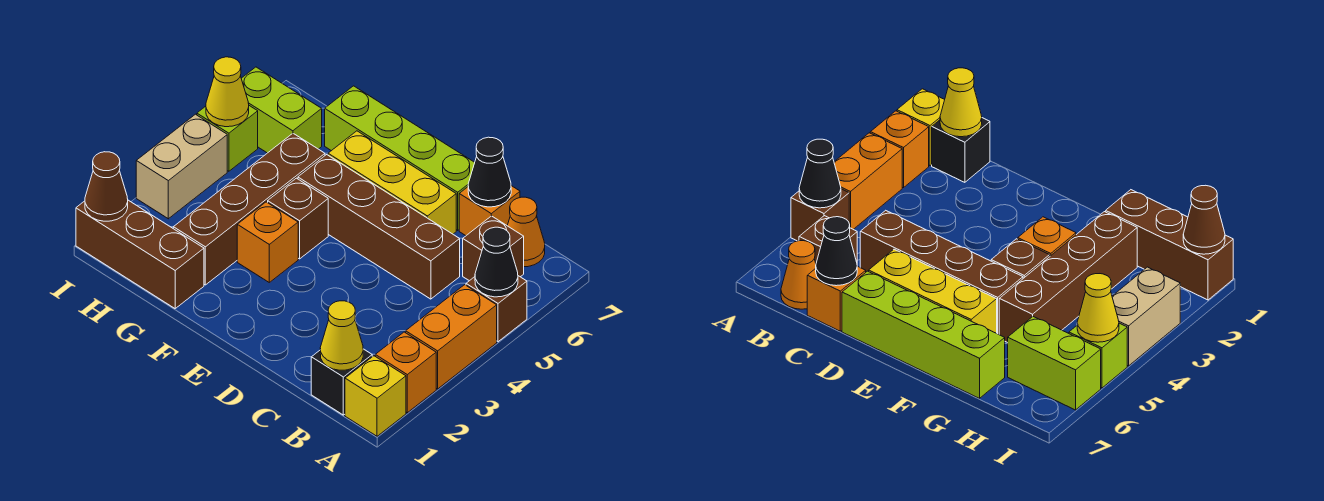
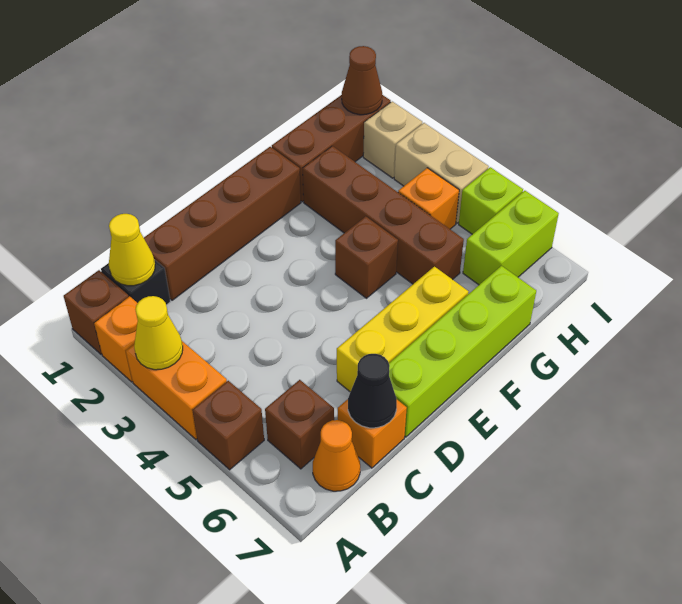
yellow 1x1 brick [345,356,406,436] -> brown 1x1 brick [64,270,129,354]
black 1x1 cone [475,227,518,297] -> none
brown 1x4 brick [298,155,460,299] -> brown 1x4 brick moved to [144,147,301,300]
orange 1x1 brick [237,202,298,282] -> orange 1x1 brick moved to [398,168,459,229]
none -> tan 1x1 brick [363,102,422,178]
yellow 1x1 cone [206,57,249,127] -> yellow 1x1 cone moved to [134,296,183,370]

